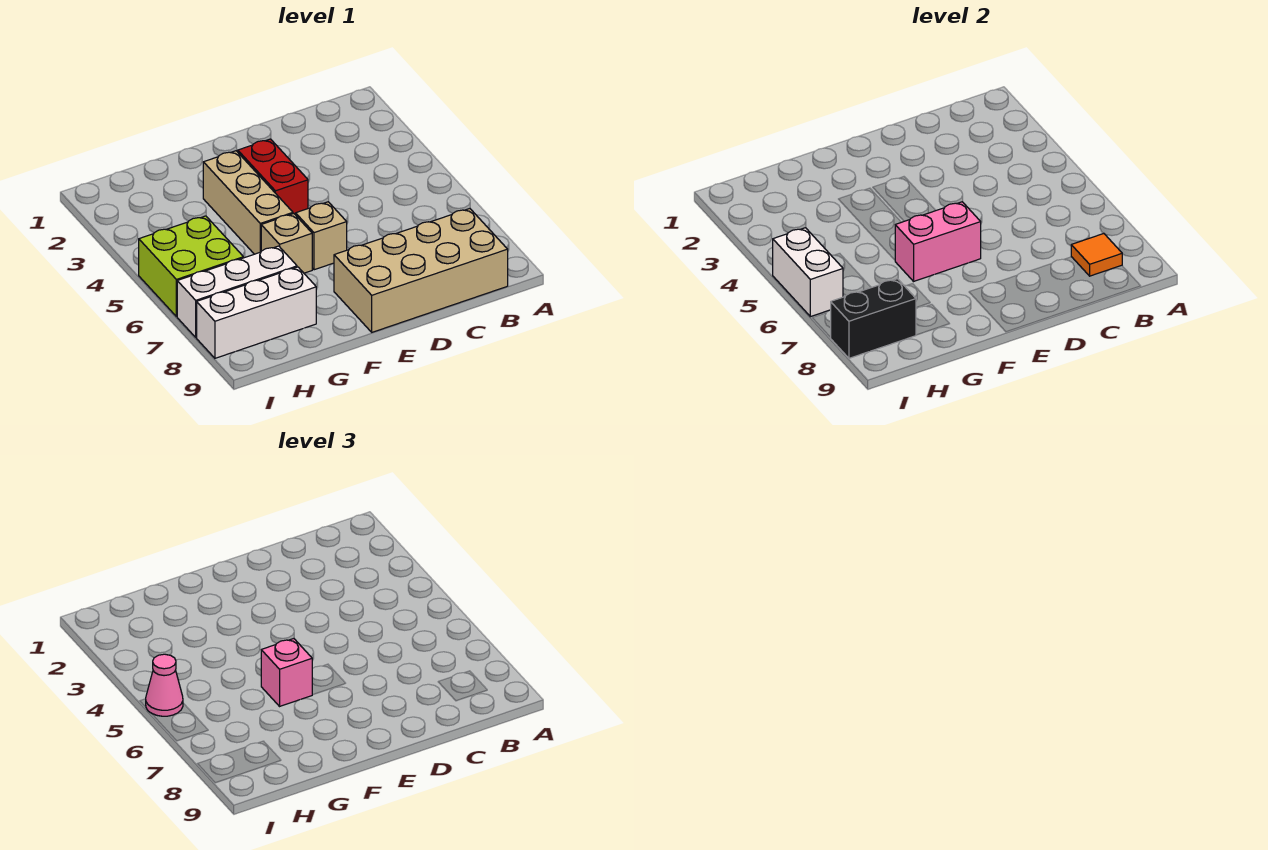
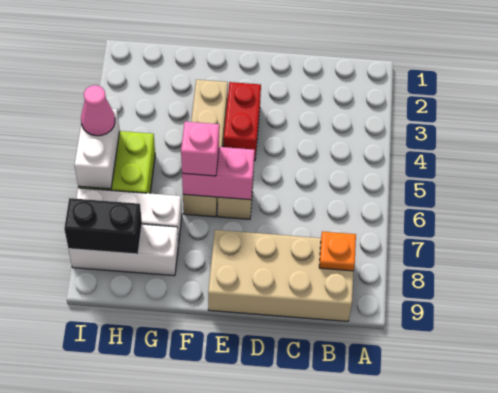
orange 1x1 tile [1071,234,1122,276] -> orange 1x1 plate [319,231,356,271]

